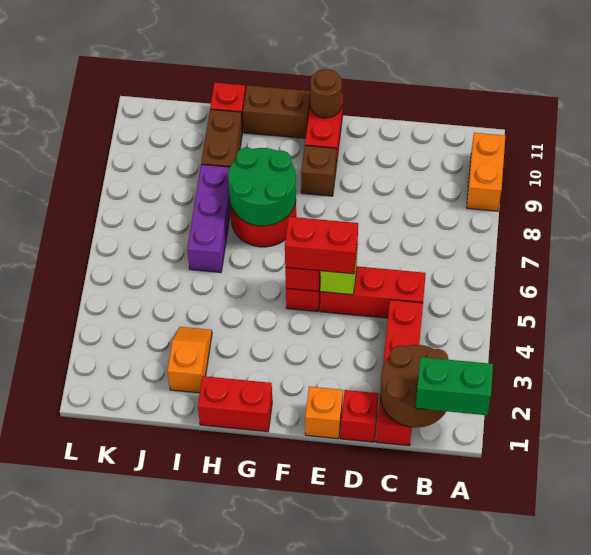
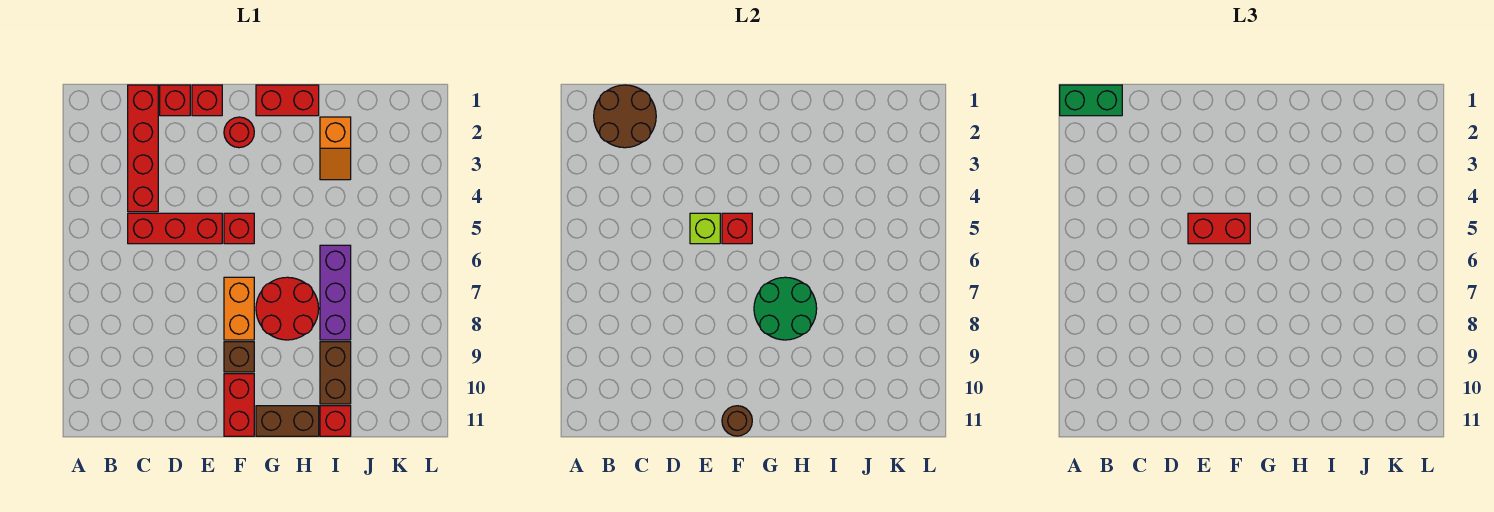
orange 1x2 brick [467,133,505,211] -> orange 1x2 brick moved to [224,277,254,340]
orange 1x1 brick [305,386,343,439] -> red 1x1 brick [192,85,222,116]
none -> red 1x1 round brick [224,117,254,148]

